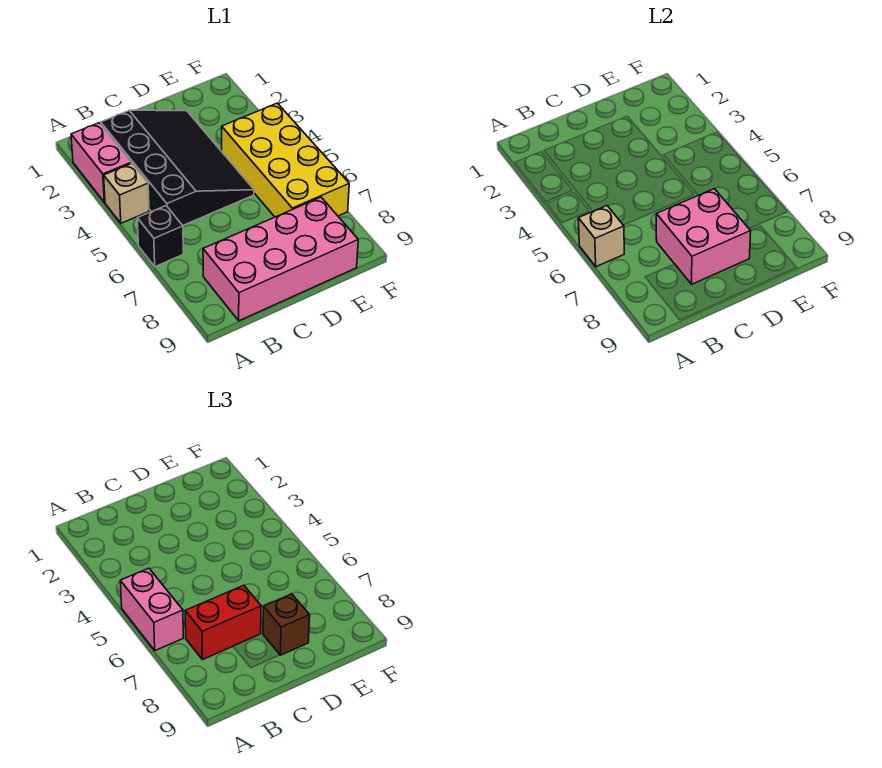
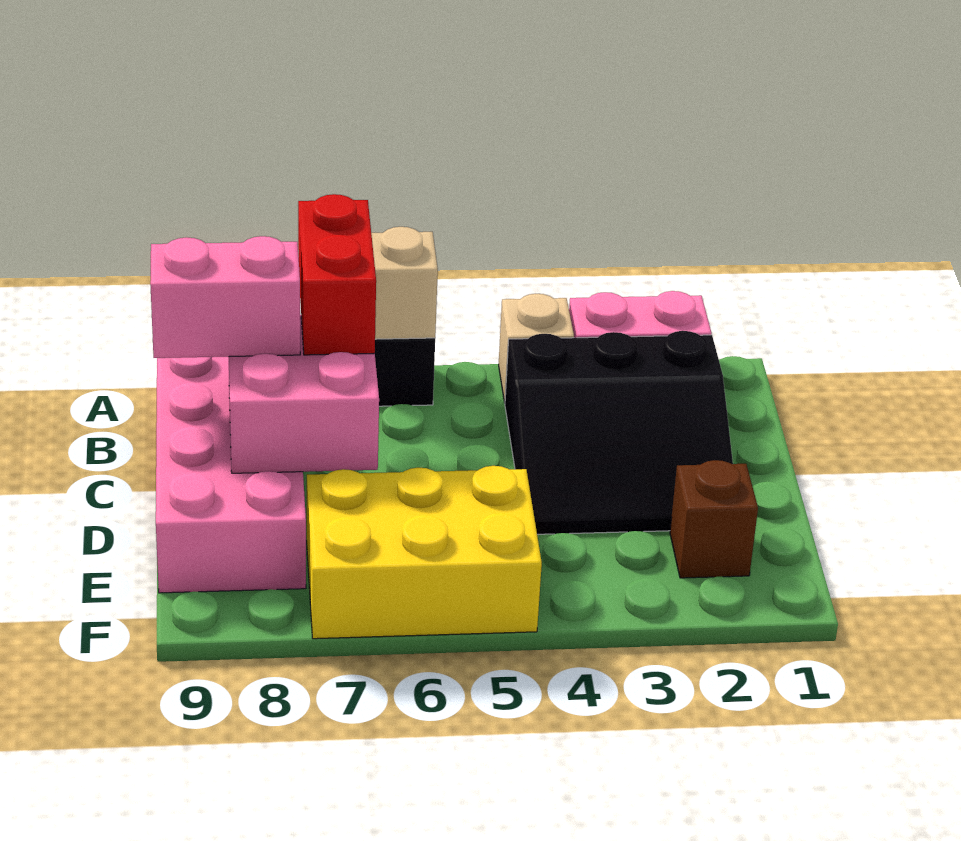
pink 1x2 brick [120,568,183,651] -> pink 1x2 brick moved to [150,236,300,358]
black 3x4 slope [101,110,254,225] -> black 3x3 slope [505,331,733,534]
brown 1x1 brick [263,594,310,655] -> brown 1x1 brick moved to [670,460,758,578]
yellow 2x4 brick [222,103,349,217] -> yellow 2x3 brick [307,466,542,639]

